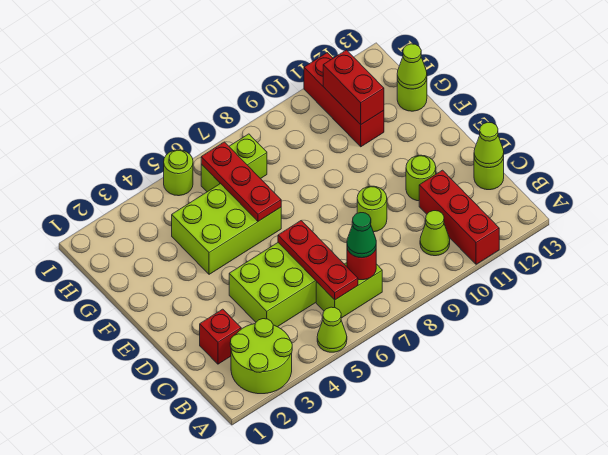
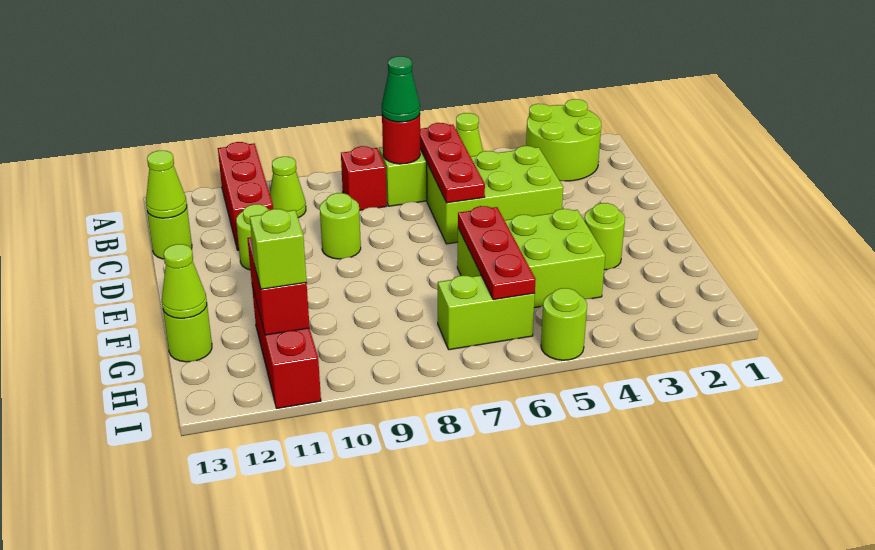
red 1x1 brick [200,309,241,364] -> red 1x1 brick moved to [341,146,387,210]
none -> lime 1x1 round brick [584,203,625,270]
none -> lime 1x1 brick [250,209,307,289]

